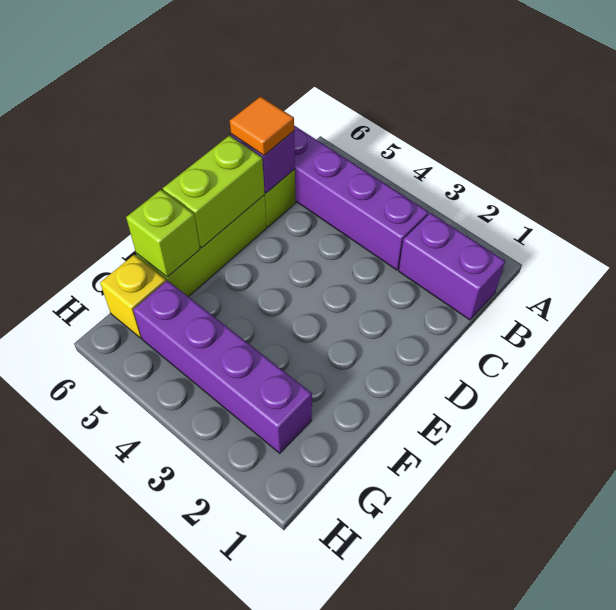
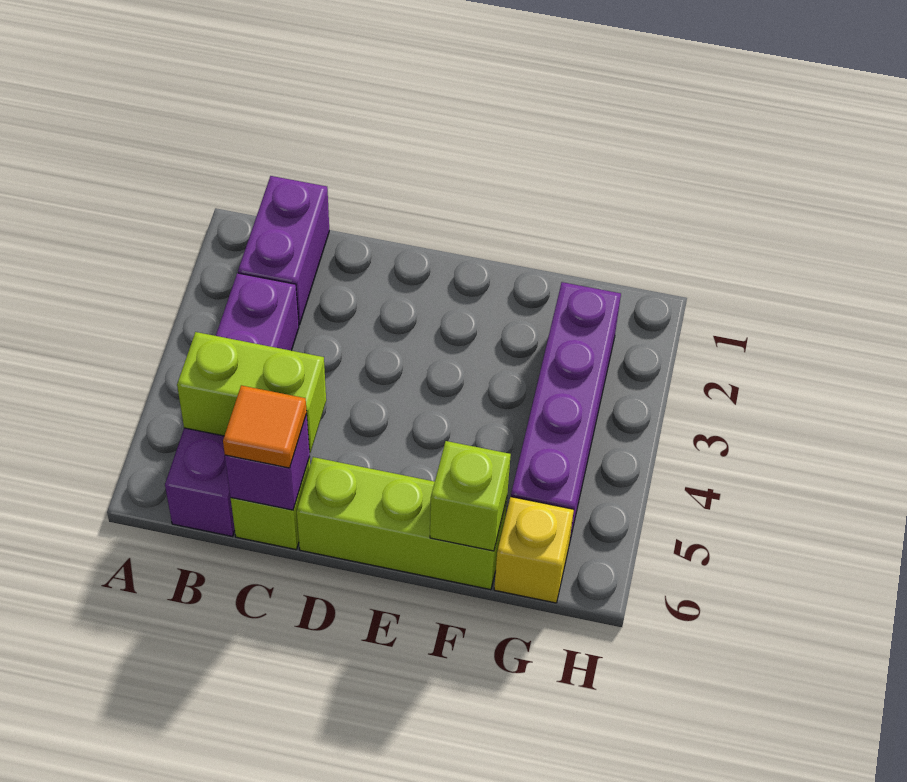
lime 1x2 brick [163,136,265,248] -> lime 1x2 brick moved to [177,332,326,453]

